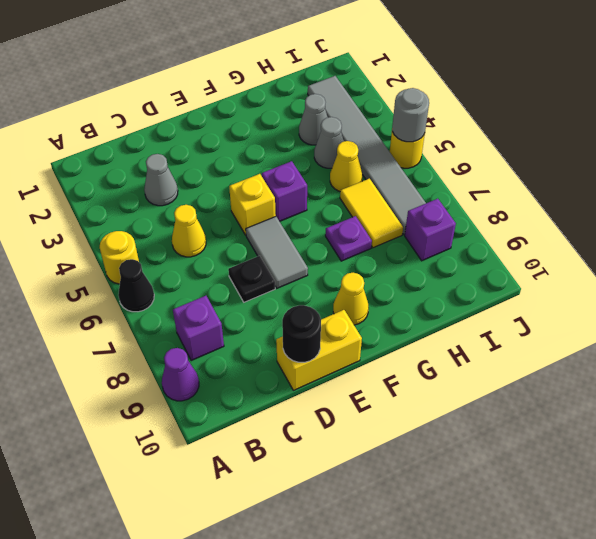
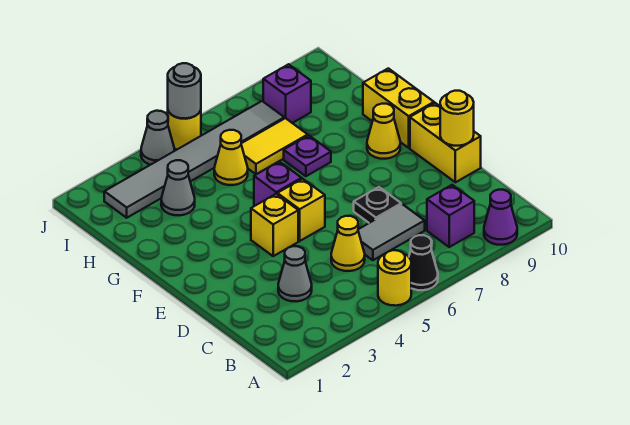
black 1x1 round brick [282,305,321,362] -> yellow 1x1 round brick [440,91,474,146]
none -> yellow 1x1 brick [251,194,298,256]
grey 1x2 tile [246,217,308,288] -> grey 1x2 tile moved to [358,204,425,260]
none -> yellow 1x2 brick [363,68,434,148]
grey 1x1 cone [314,117,344,168] -> grey 1x1 cone moved to [141,111,175,165]

